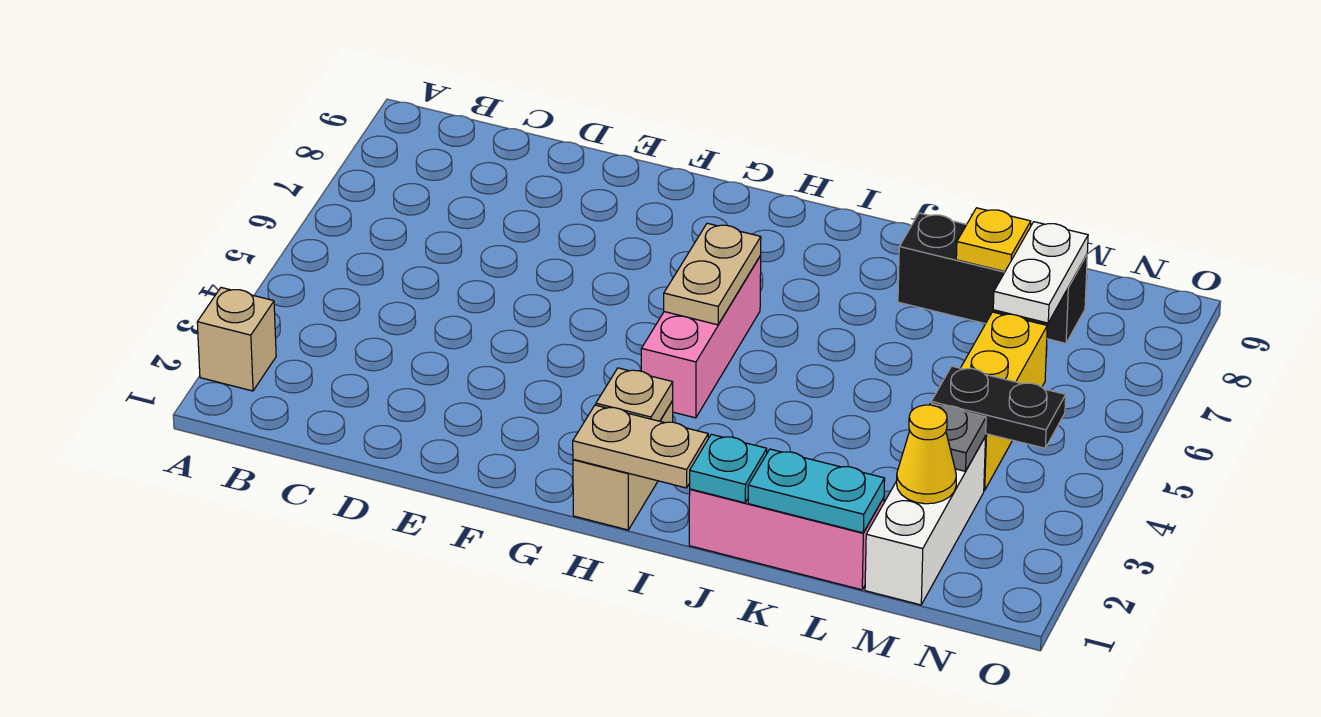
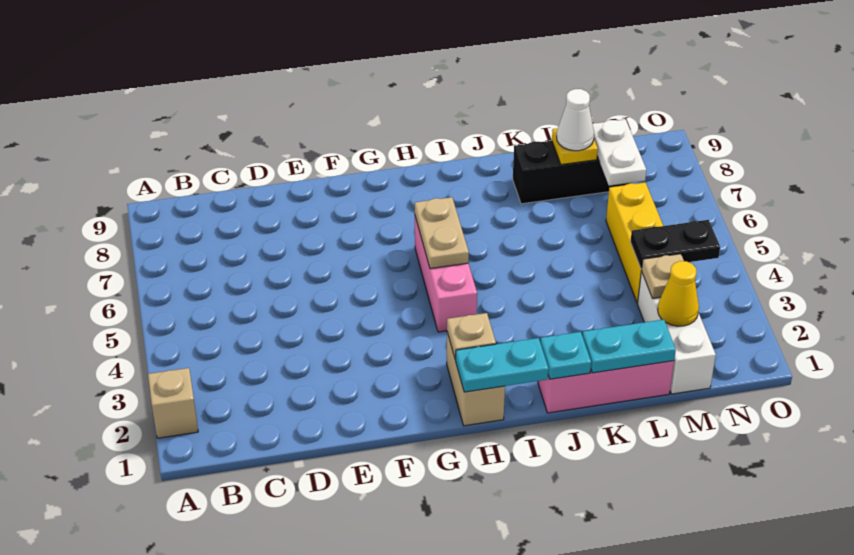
tan 1x2 plate [573,405,708,488] -> cyan 1x2 plate [455,338,549,392]
none -> white 1x1 cone [557,89,594,151]
grey 1x1 plate [930,403,986,471] -> tan 1x1 plate [642,254,684,298]

